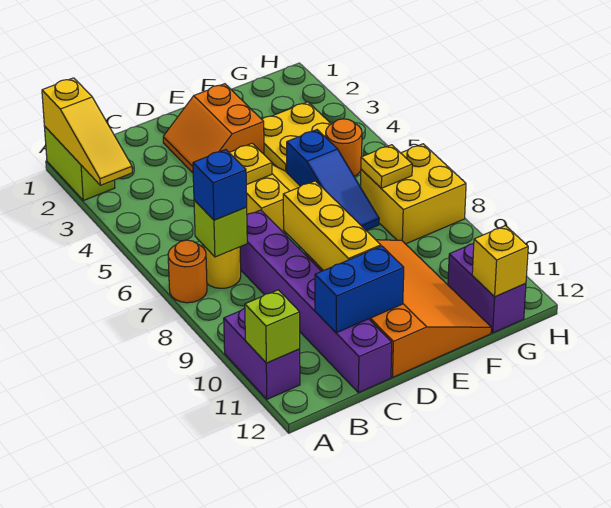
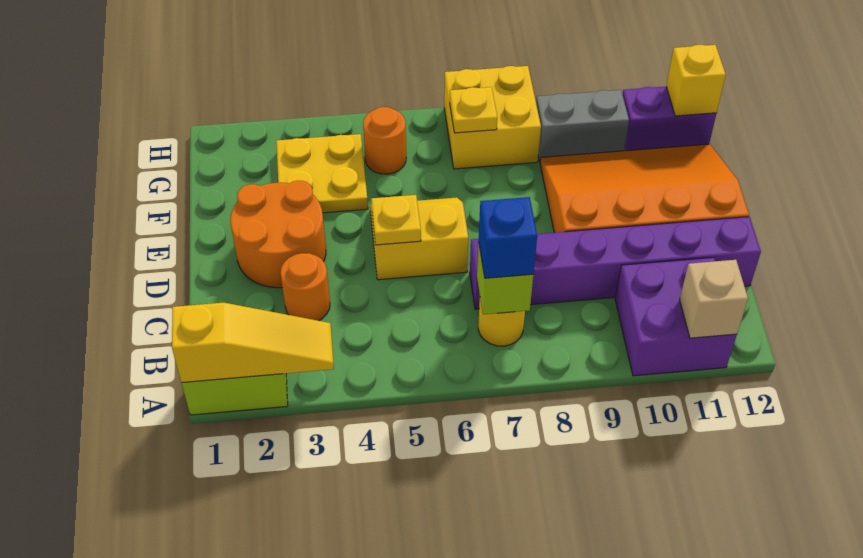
orange 1x1 round brick [168,240,207,303] -> orange 1x1 round brick moved to [280,253,330,321]
purple 1x2 brick [224,308,300,399] -> purple 2x2 brick [615,257,737,376]
lime 1x1 brick [245,290,300,363] -> tan 1x1 brick [680,260,748,338]
blue 1x2 brick [315,246,404,333] -> none
orange 2x2 slope [163,84,264,173] -> orange 2x2 round brick [230,181,326,288]
yellow 1x3 brick [283,181,381,271] -> none
blue 1x3 slope [287,130,379,230] -> none
none -> grey 1x2 brick [536,90,629,161]

